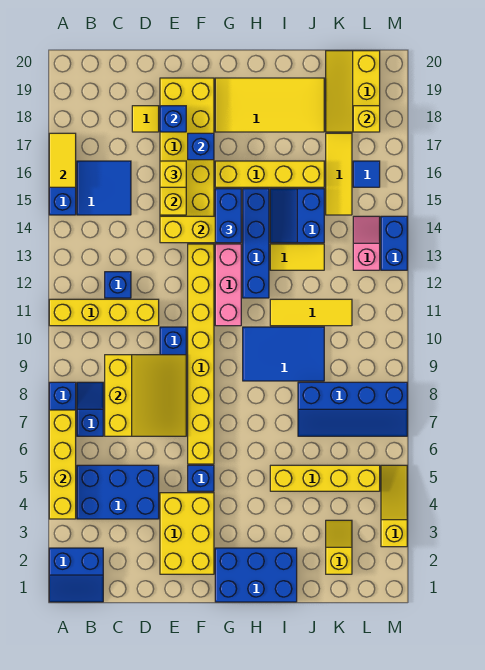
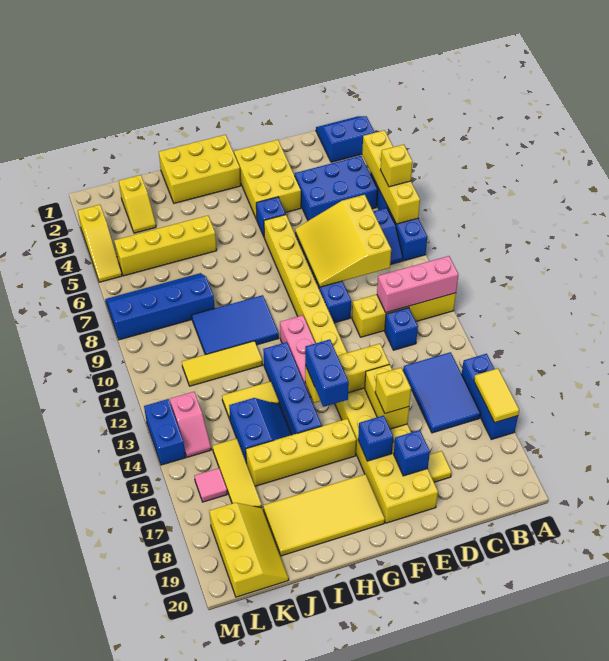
none -> pink 1x3 brick [377,256,459,313]
blue 2x2 tile [77,161,131,215] -> blue 2x3 tile [403,352,480,433]
blue 2x3 brick [215,548,297,602] -> yellow 2x3 brick [159,135,241,203]
blue 1x1 tile [353,161,380,187] -> pink 1x1 tile [194,468,227,502]
yellow 1x1 brick [353,106,380,132] -> yellow 1x1 brick moved to [381,145,413,187]

